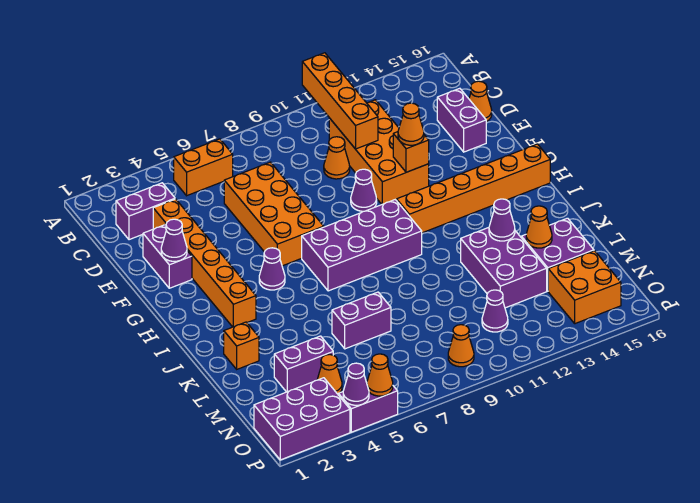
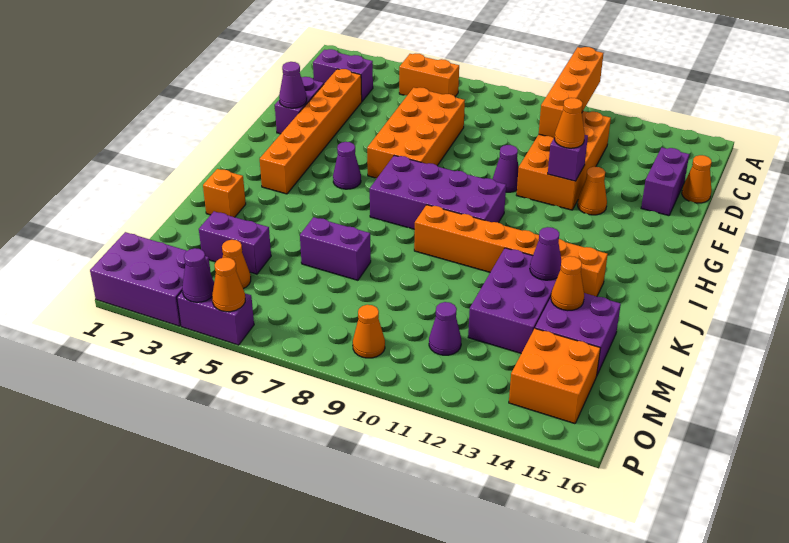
orange 1x1 cone [324,137,350,179] -> orange 1x1 cone moved to [578,167,607,215]
orange 1x1 brick [393,132,429,172] -> purple 1x1 brick [548,135,588,181]
orange 1x6 brick [397,144,550,233] -> orange 1x6 brick moved to [414,205,608,297]

